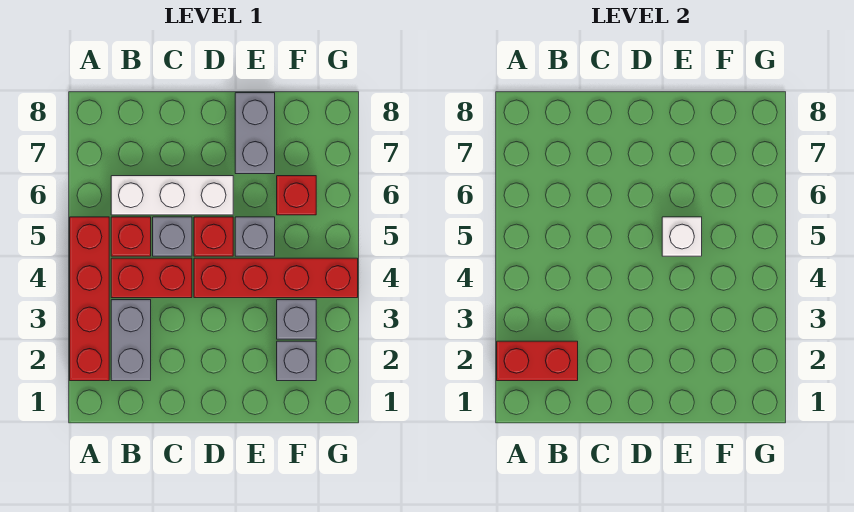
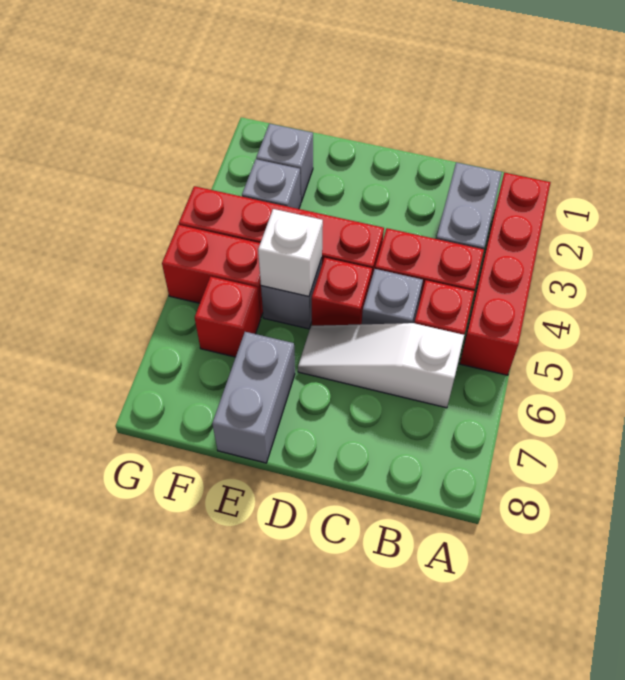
red 1x2 brick [497,341,578,381] -> red 1x2 brick moved to [162,225,263,318]
white 1x3 brick [111,176,233,215] -> white 1x3 slope [298,323,464,408]

